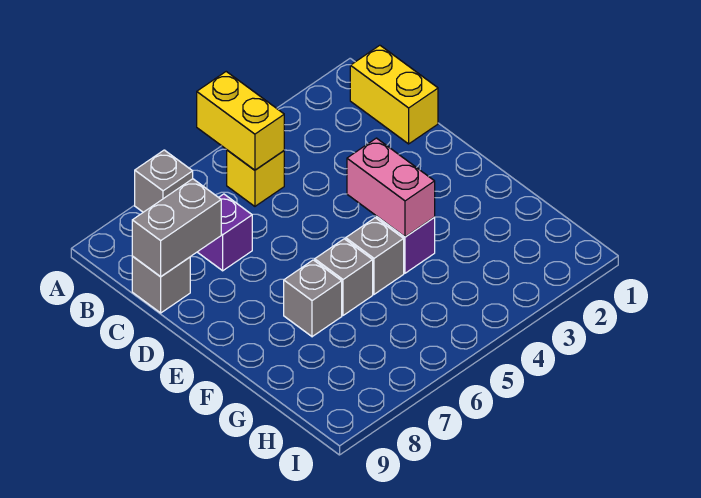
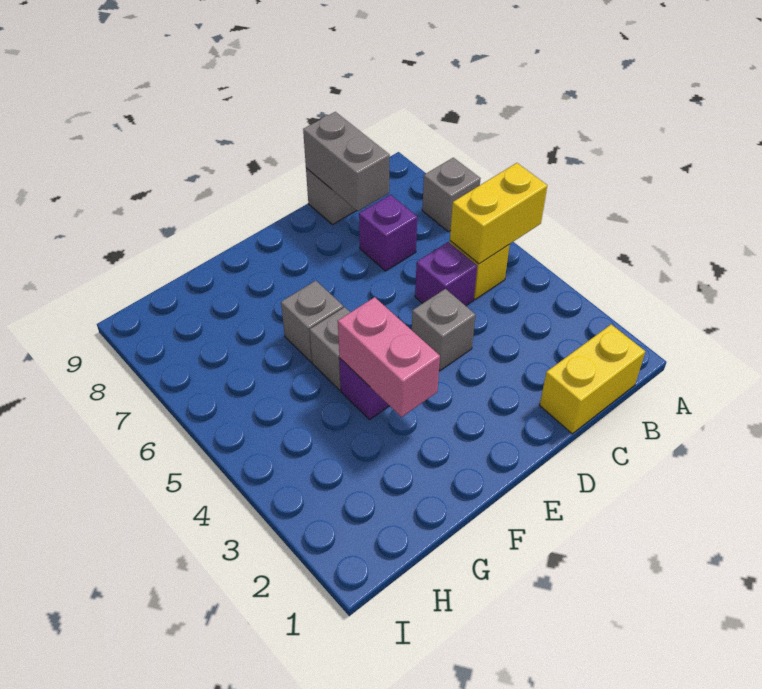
none -> purple 1x1 brick [415,242,477,306]
pink 1x2 brick [347,138,435,237] -> pink 1x2 brick turned to [338,297,440,417]
grey 1x1 brick [284,260,342,337] -> grey 1x1 brick moved to [412,289,475,371]

